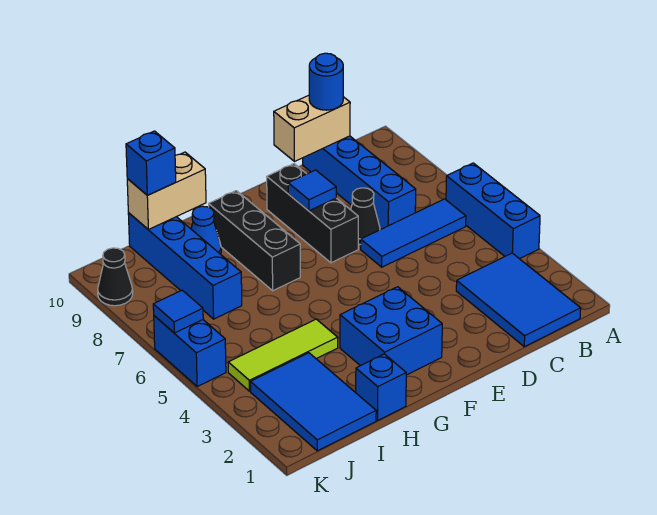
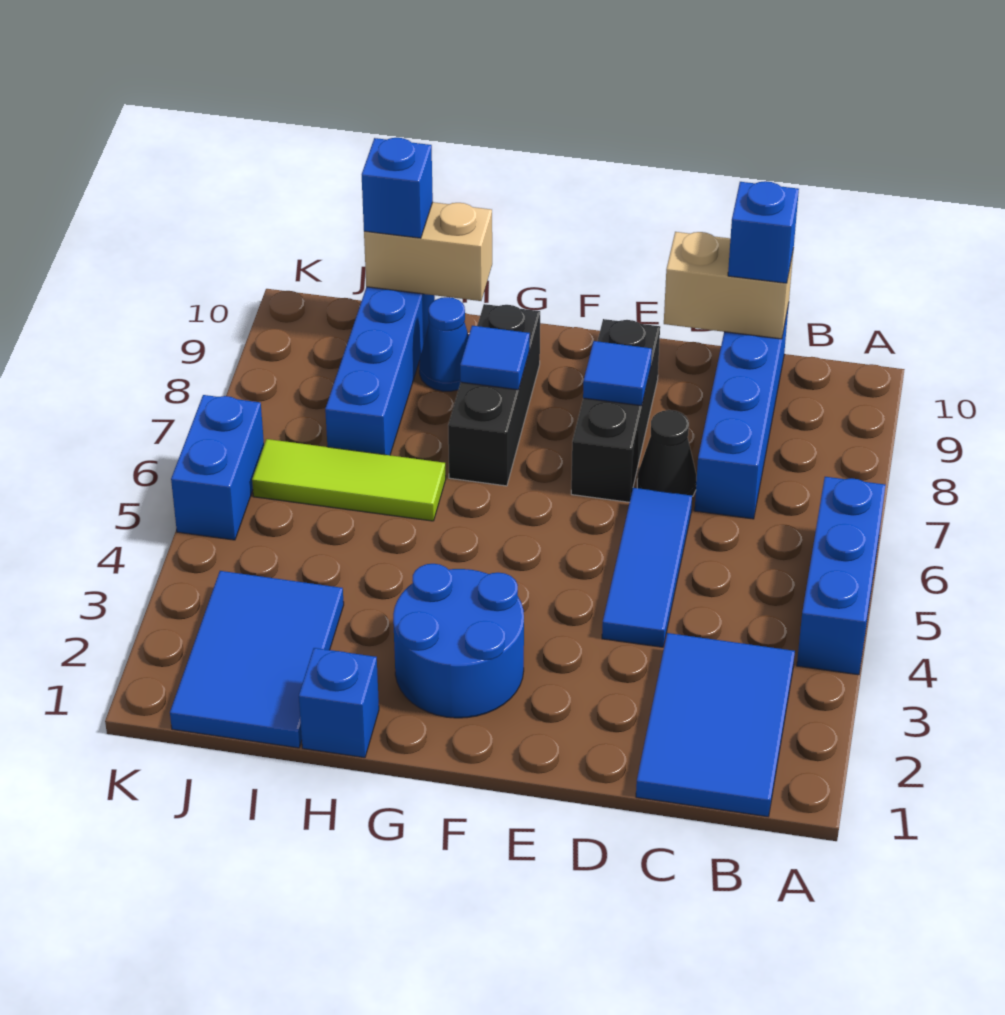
blue 1x3 tile [361,199,466,267] -> blue 1x3 tile turned to [602,488,692,647]
blue 1x1 round brick [309,53,343,110] -> blue 1x1 brick [728,181,799,283]
blue 2x2 brick [340,287,442,375] -> blue 2x2 round brick [393,564,524,718]
lime 1x3 tile [228,319,338,391] -> lime 1x3 tile moved to [252,439,446,521]
blue 1x1 tile [153,290,203,333] -> blue 1x1 tile moved to [460,326,530,390]
black 1x1 cone [98,248,133,306] -> none

